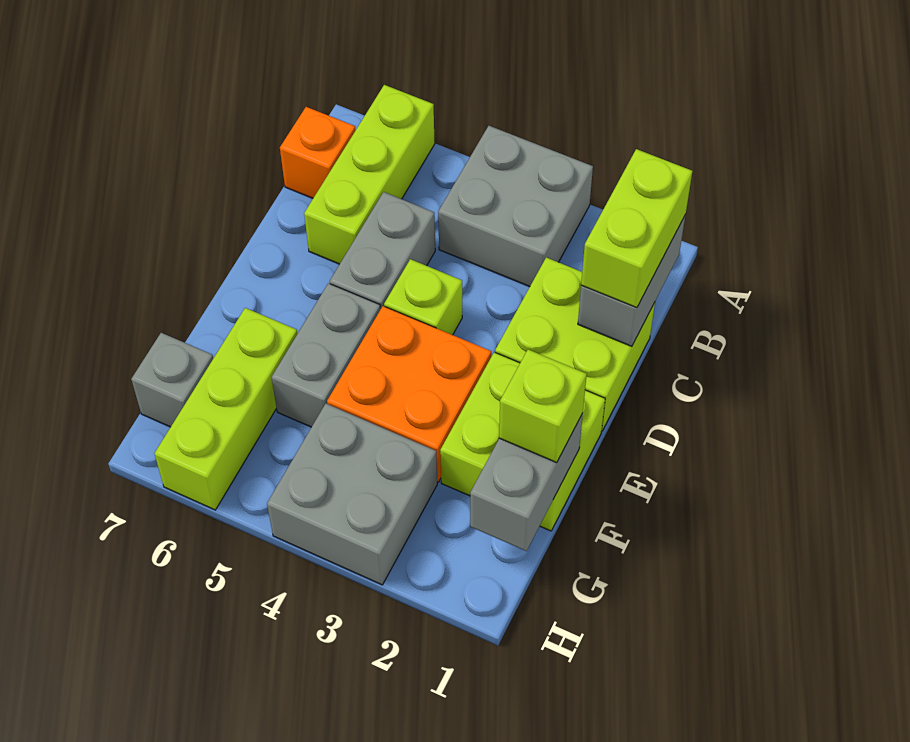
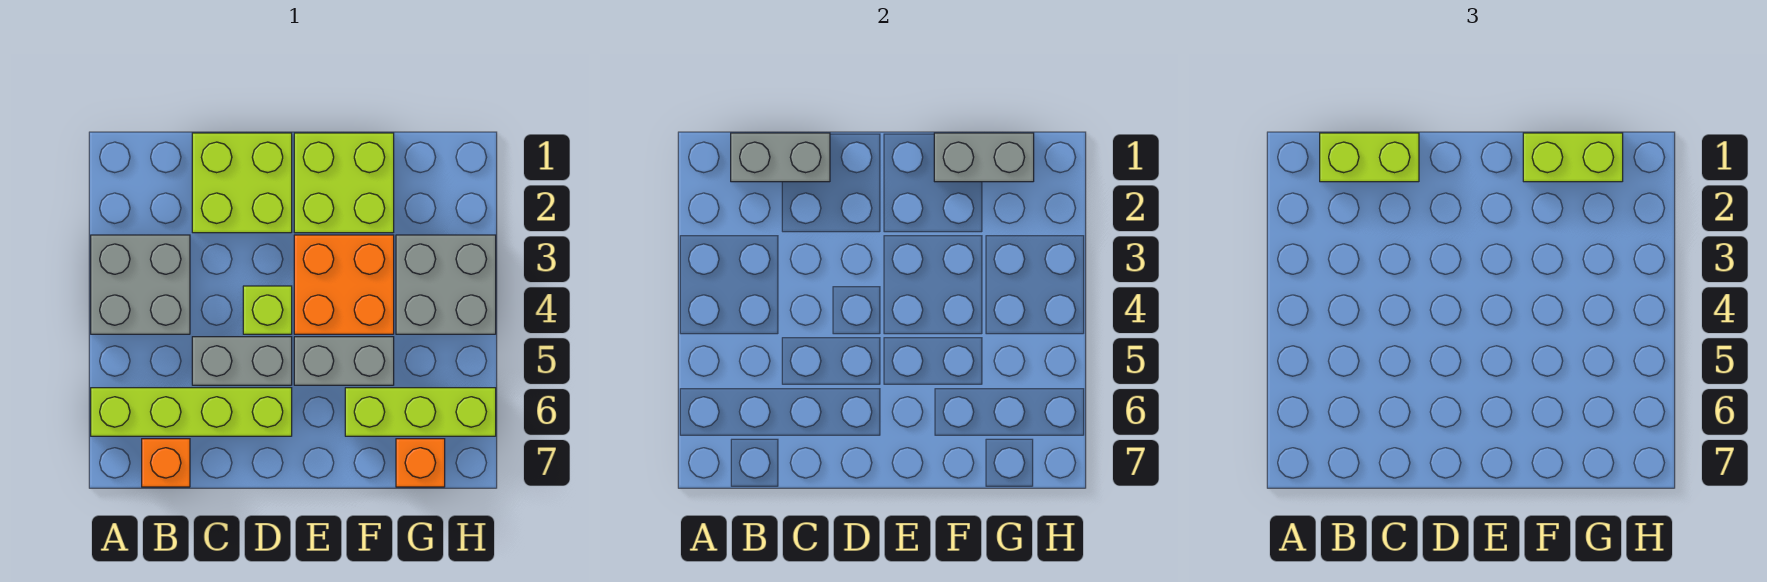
lime 1x3 brick [304,85,435,264] -> lime 1x4 brick [91,388,292,436]
lime 1x1 brick [499,350,587,462] -> lime 1x2 brick [1523,133,1623,182]
grey 1x1 brick [131,333,213,427] -> orange 1x1 brick [396,439,445,487]

